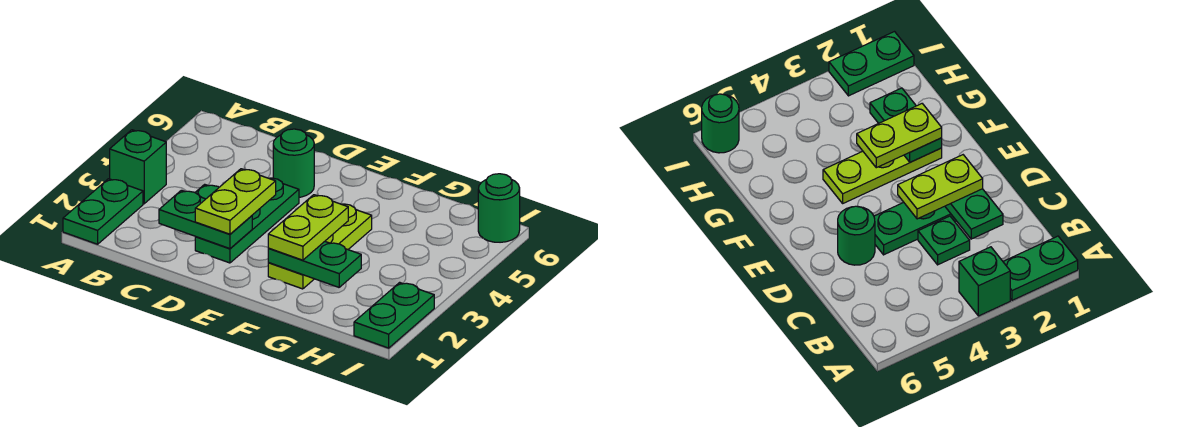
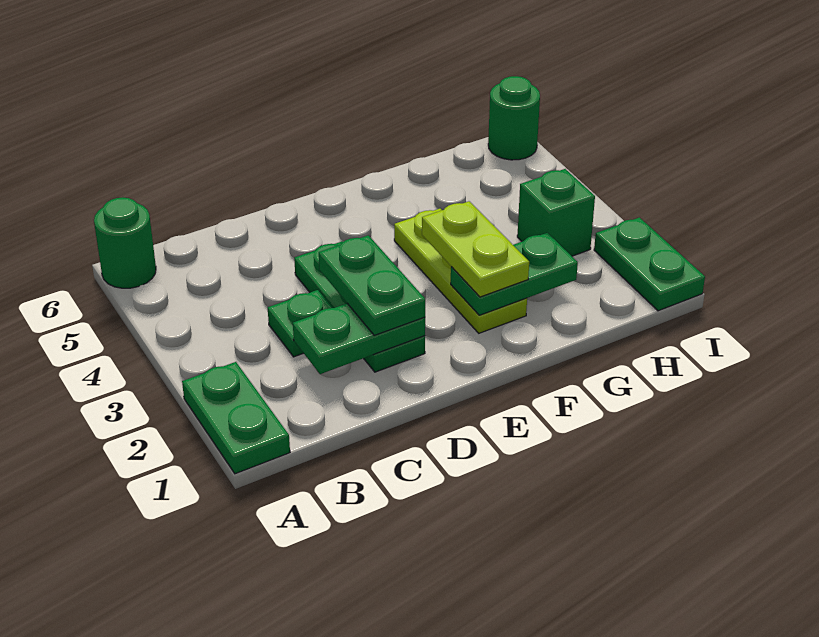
green 1x1 brick [110,130,166,204] -> green 1x1 brick moved to [517,169,595,256]
lime 1x2 plate [195,169,276,234] -> green 1x2 plate [319,235,425,335]
green 1x1 round brick [273,129,314,197] -> green 1x1 round brick moved to [94,197,156,288]

